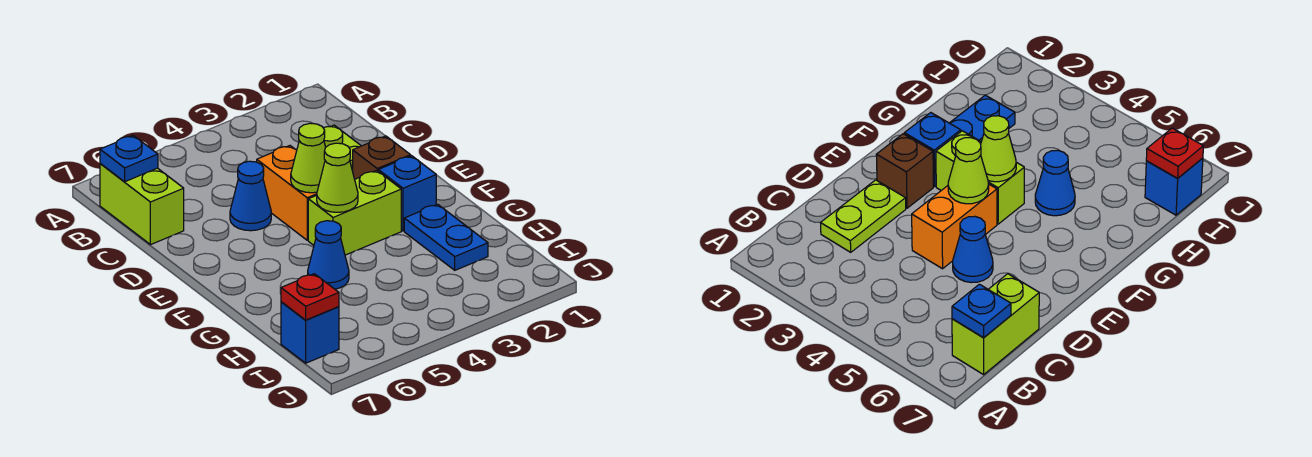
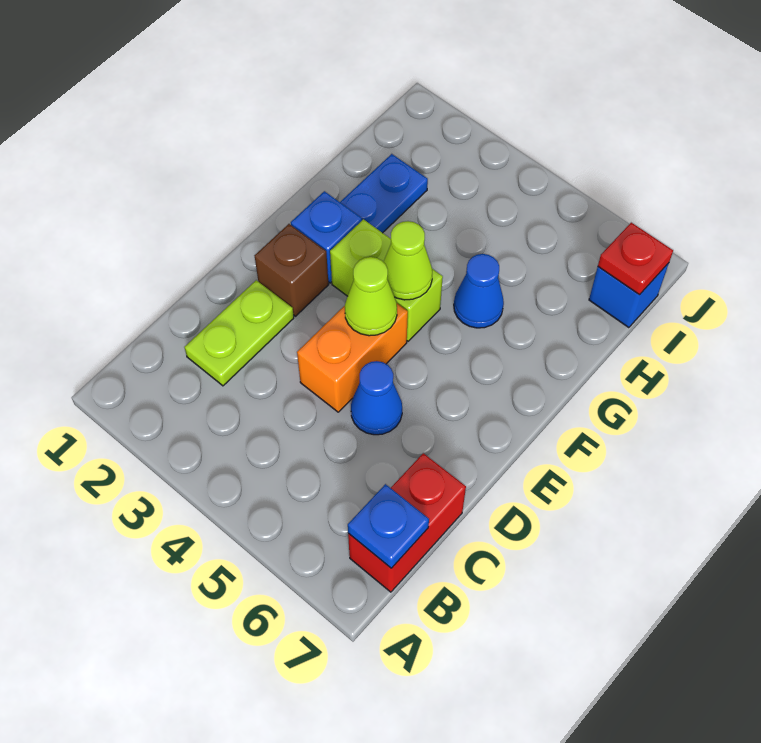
lime 1x2 brick [100,163,184,245] -> red 1x2 brick [348,453,466,592]

